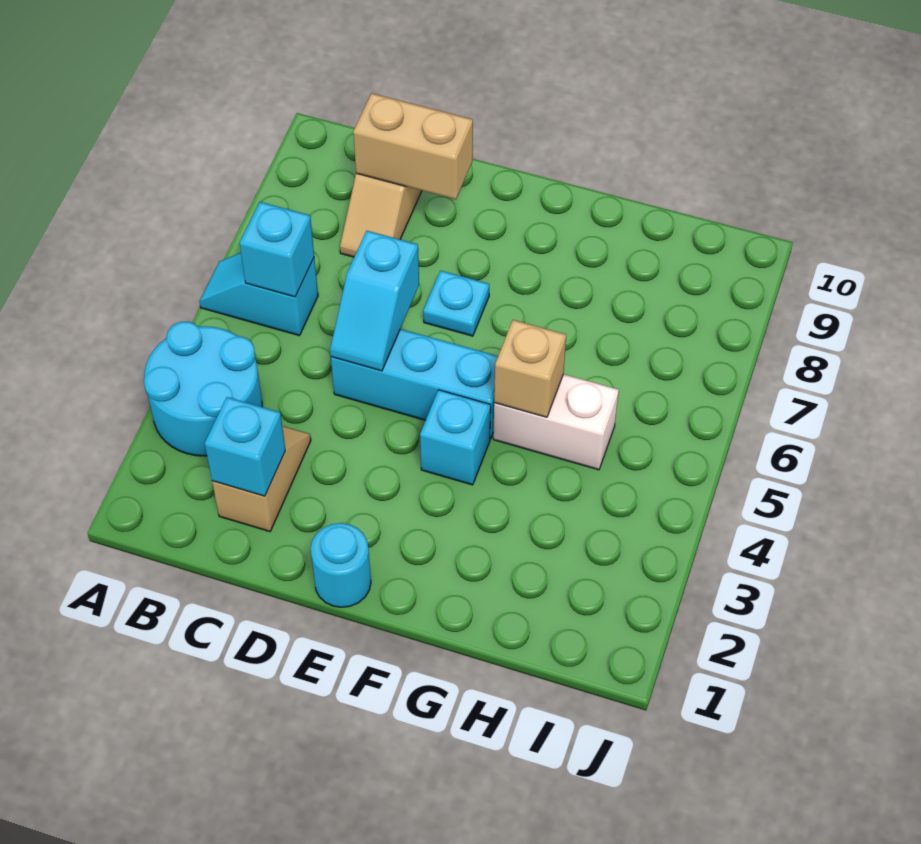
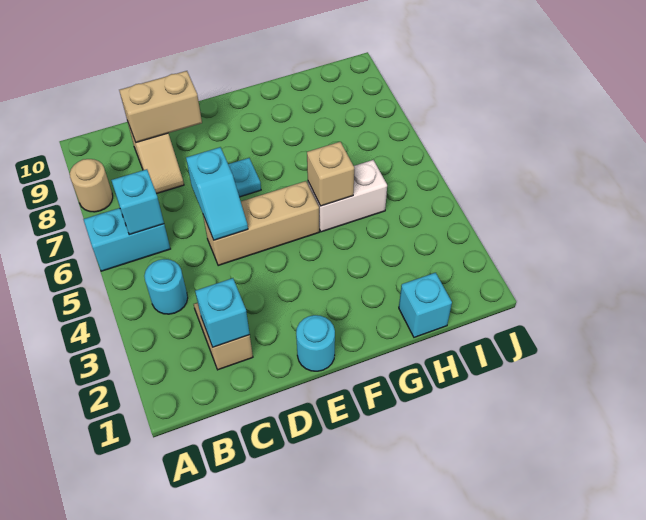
cyan 2x2 round brick [144,322,262,456] -> cyan 1x1 round brick [144,259,188,314]
cyan 1x2 slope [200,253,318,336] -> cyan 1x2 brick [83,208,170,271]
none -> tan 1x1 round brick [70,159,113,212]
cyan 1x3 brick [331,329,498,439] -> tan 1x3 brick [203,181,319,266]
cyan 1x1 brick [420,390,491,485] -> cyan 1x1 brick moved to [399,273,452,337]

